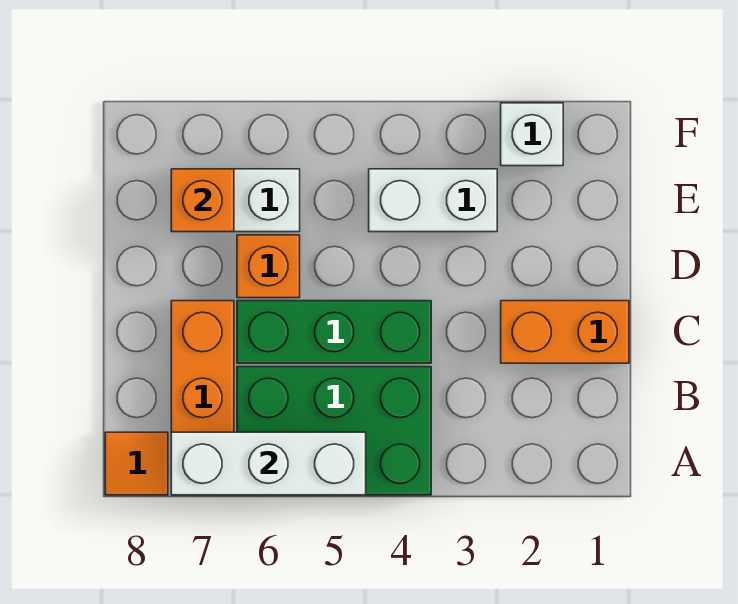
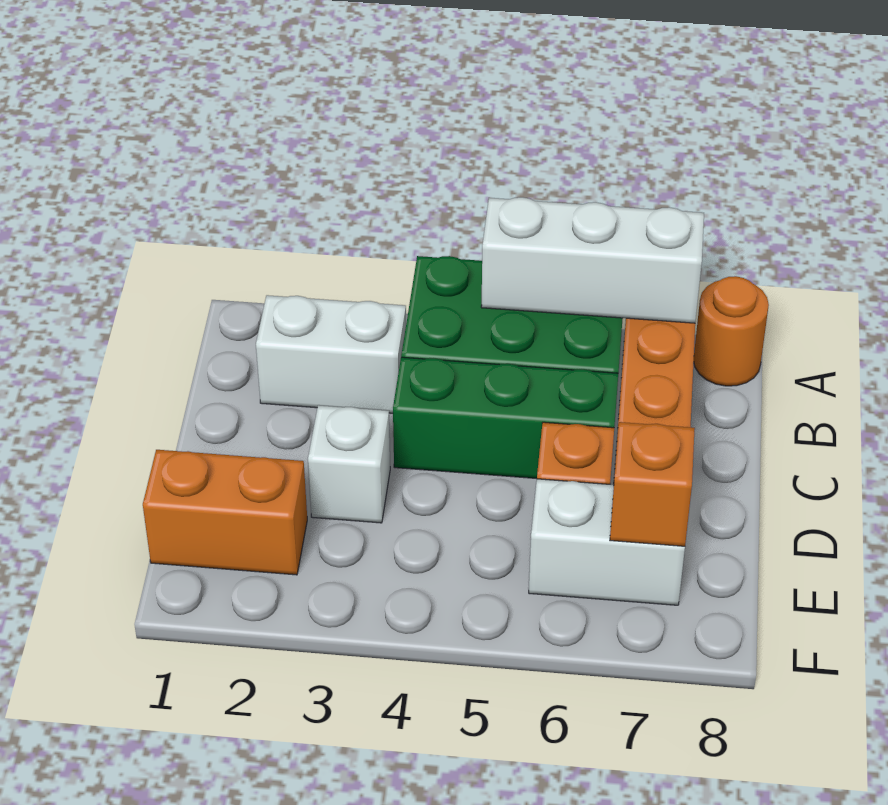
orange 1x1 tile [105,432,168,495] -> orange 1x1 round brick [694,276,769,386]
orange 1x2 brick [501,301,629,363] -> orange 1x2 brick moved to [143,450,307,575]
white 1x2 brick [369,169,497,232] -> white 1x2 brick moved to [256,295,406,413]
white 1x1 brick [501,103,563,166] -> white 1x1 brick moved to [308,405,390,523]

